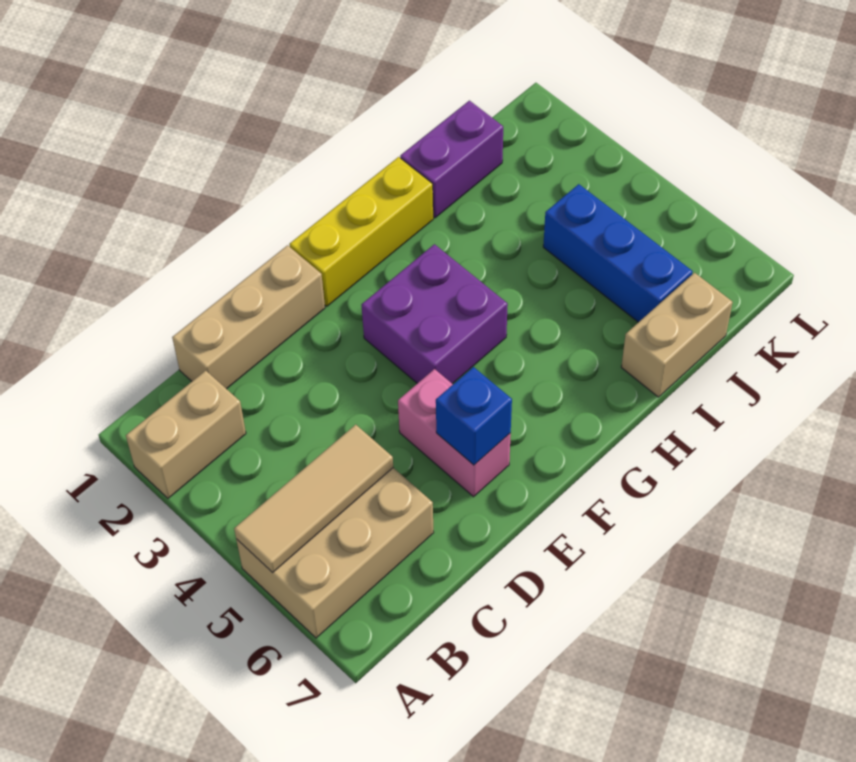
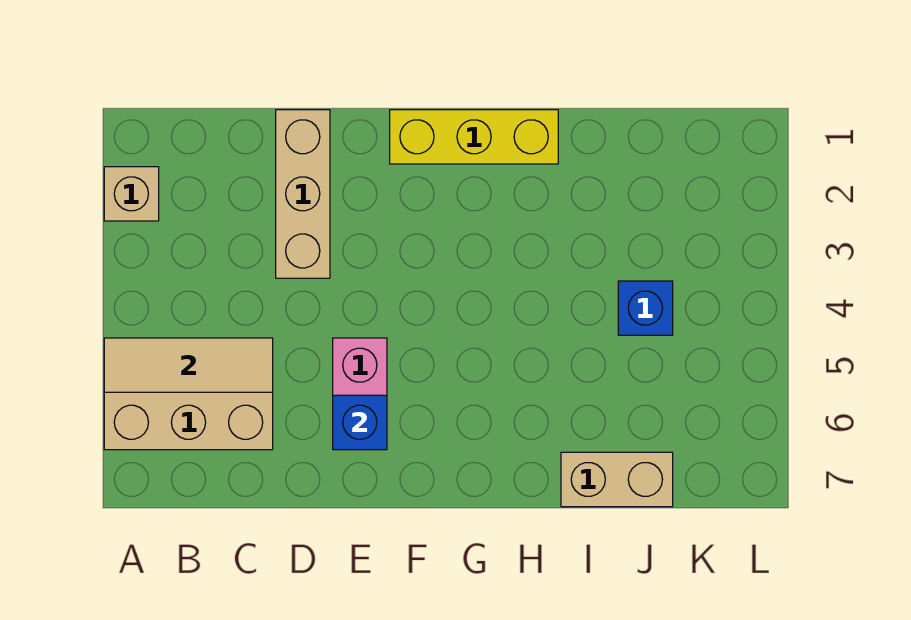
tan 1x2 brick [126,371,246,498] -> tan 1x1 brick [104,167,159,221]
tan 1x3 brick [172,245,325,389] -> tan 1x3 brick turned to [276,110,330,278]
purple 2x2 brick [362,244,508,384] -> none
purple 1x2 brick [400,101,503,218] -> none
blue 1x3 brick [543,184,693,322] -> blue 1x1 brick [618,281,673,335]

